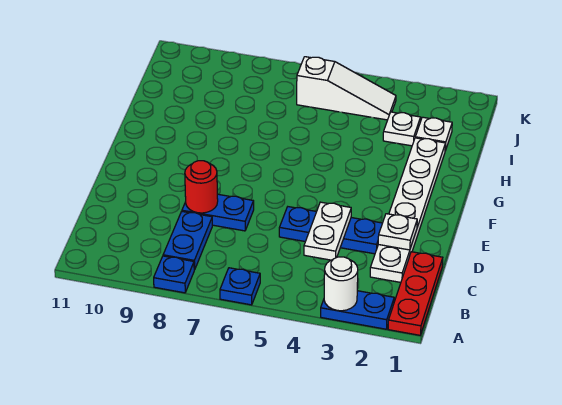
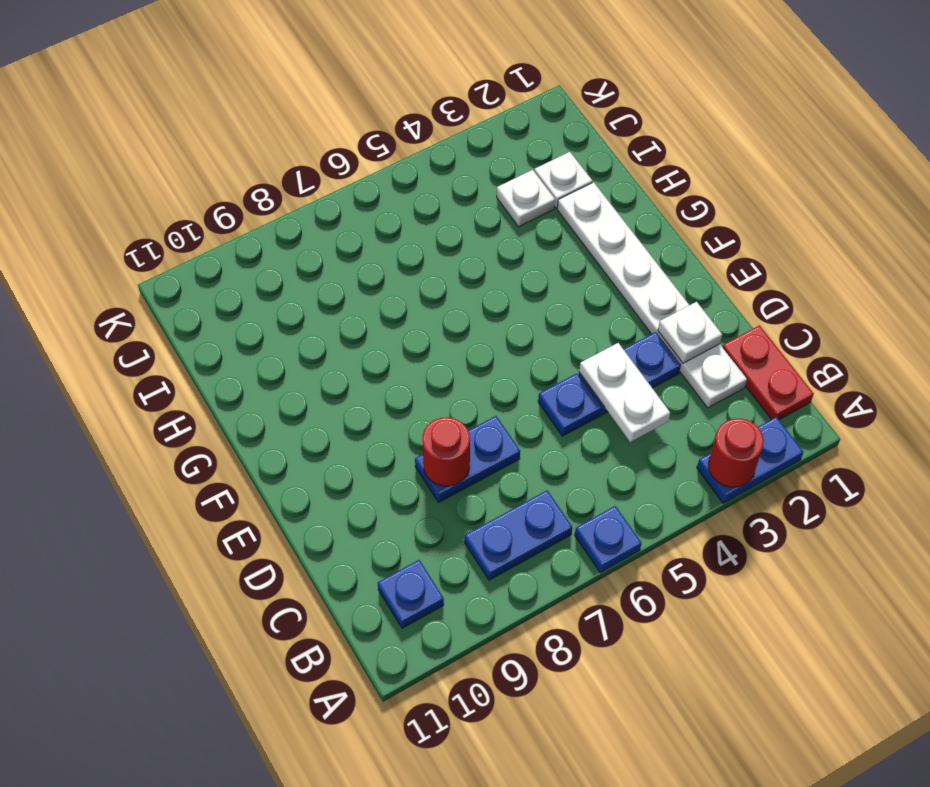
red 1x3 plate [388,252,443,335] -> red 1x2 plate [723,325,814,420]
white 1x1 round brick [324,257,358,311] -> red 1x1 round brick [708,419,764,487]
blue 1x1 plate [154,256,194,293] -> blue 1x1 plate moved to [378,560,444,628]
blue 1x2 plate [163,212,212,270] -> blue 1x2 plate turned to [465,490,572,580]
white 1x3 slope [297,57,396,120] -> none

